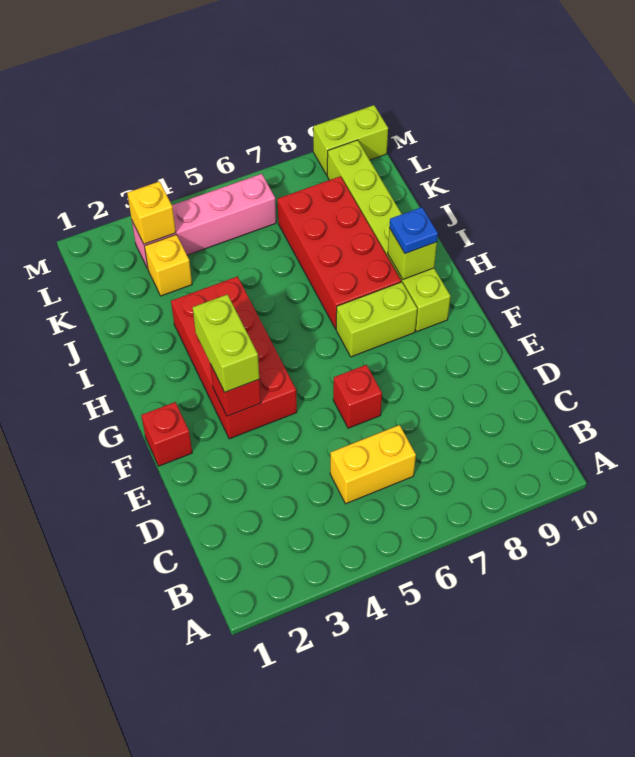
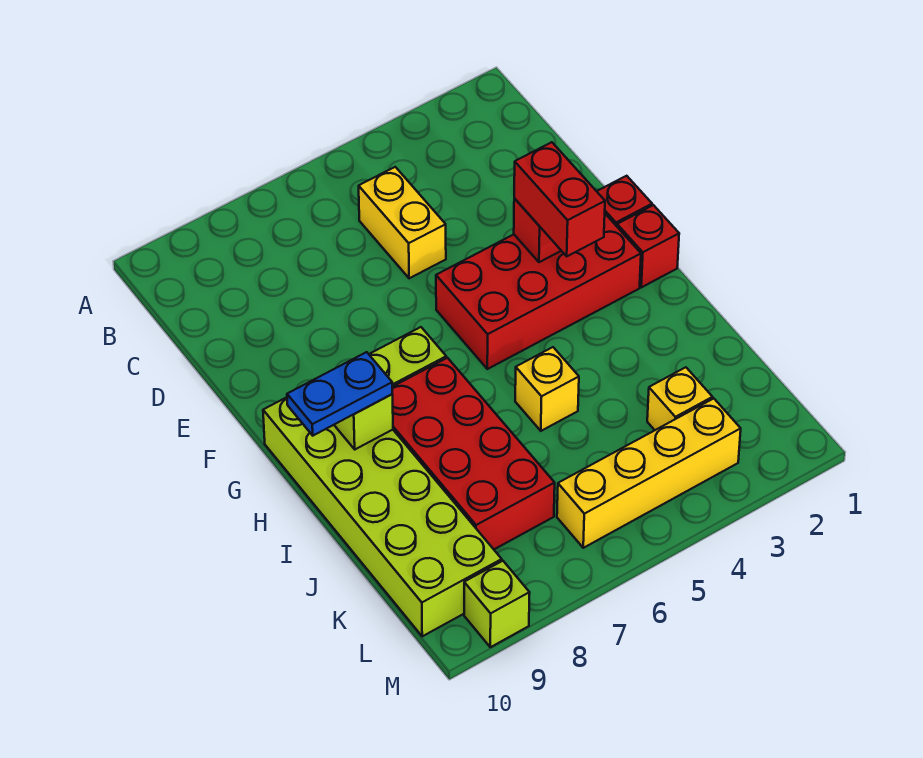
yellow 1x2 brick [330,425,416,504] -> yellow 1x2 brick turned to [359,167,446,278]
red 1x1 brick [333,365,382,428] -> red 1x1 brick moved to [617,205,679,287]
red 2x4 brick [171,276,297,439] -> red 2x4 brick turned to [436,214,641,369]
lime 1x2 brick [192,294,259,392] -> red 1x2 brick [514,142,605,256]
lime 1x6 brick [327,140,451,332] -> lime 2x6 brick [263,397,502,636]
blue 1x1 plate [389,207,438,254] -> blue 1x2 plate [287,352,392,436]
pink 1x4 brick [132,174,276,269] -> yellow 1x4 brick [557,399,741,548]
yellow 1x1 brick [127,181,176,244] -> yellow 1x1 brick moved to [515,347,579,431]
lime 1x2 brick [313,105,388,175] -> lime 1x1 brick [464,561,530,647]

